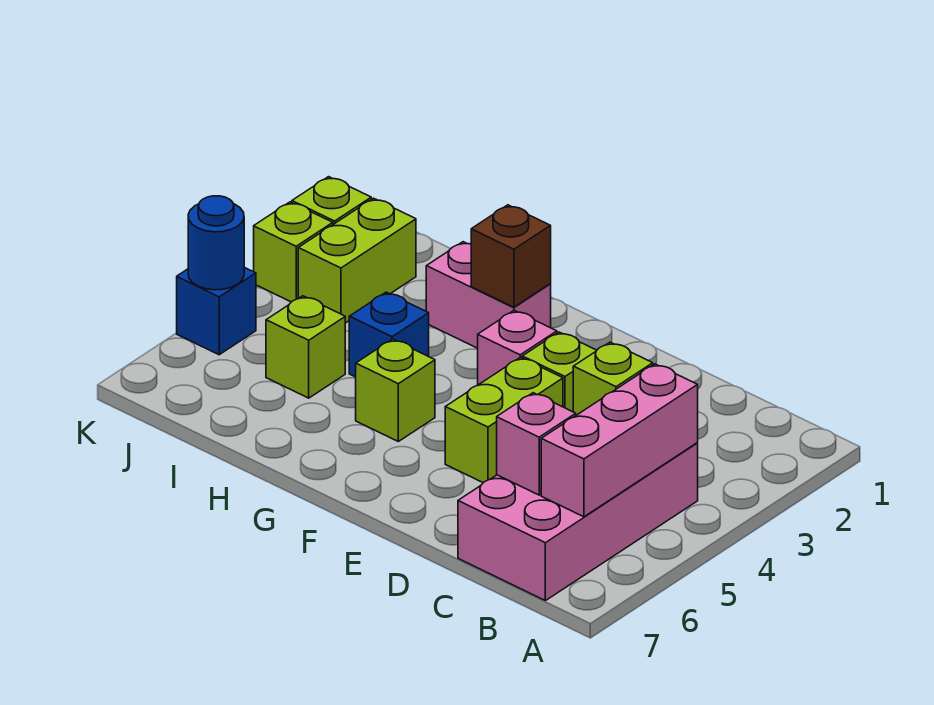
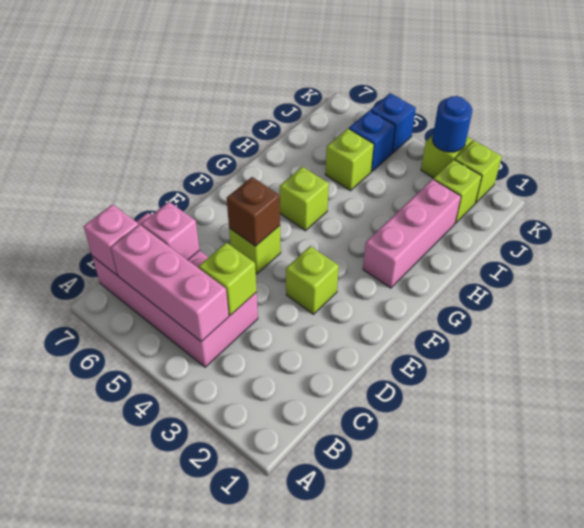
lime 1x2 brick [445,357,563,483] -> lime 1x1 brick [229,226,281,274]
pink 1x1 brick [478,310,557,385] -> pink 1x1 brick moved to [84,204,139,275]
pink 1x2 brick [426,242,551,348] -> pink 1x3 brick [363,179,461,288]
brown 1x1 brick [471,205,551,307] -> brown 1x1 brick moved to [227,177,280,246]
blue 1x1 brick [349,292,429,377] -> blue 1x1 brick moved to [349,111,395,172]
lime 1x2 brick [298,198,416,323] -> lime 1x1 brick [433,159,482,223]
blue 1x1 round brick [188,196,244,290] -> blue 1x1 round brick moved to [432,96,472,152]

